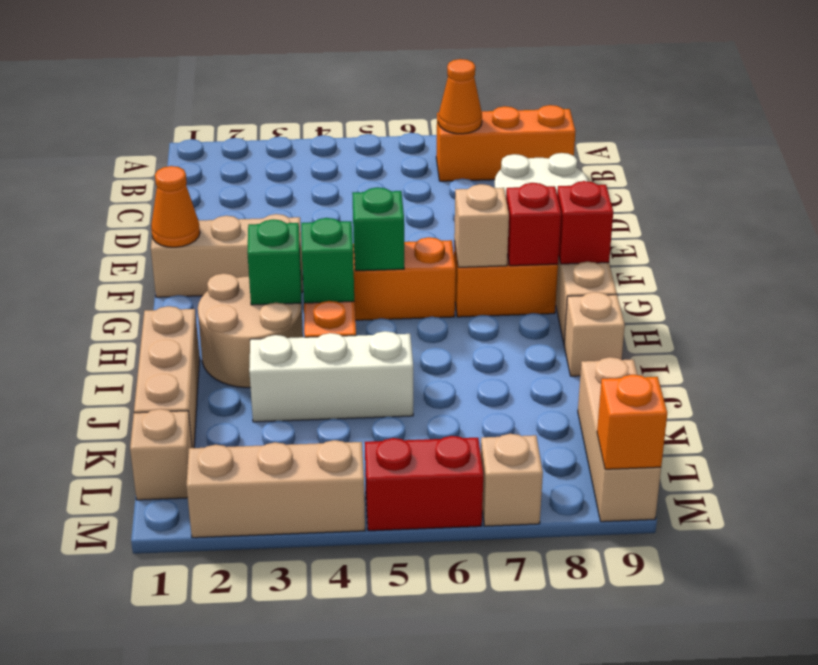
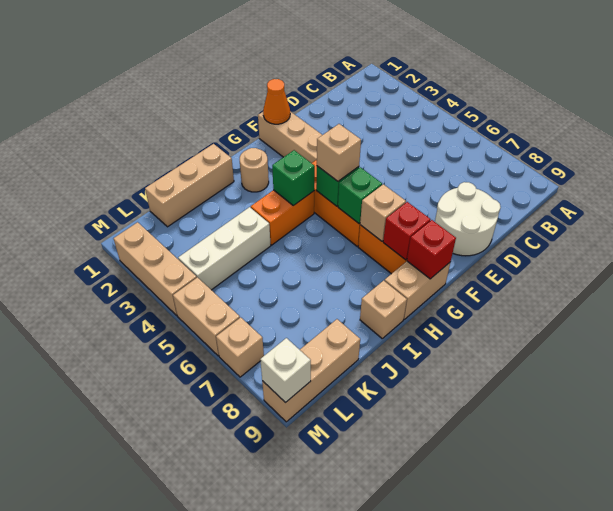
orange 1x3 brick [436,105,576,181] -> none
orange 1x1 cone [438,59,482,134] -> none
tan 2x2 round brick [198,273,303,388] -> tan 1x1 round brick [240,148,269,192]
green 1x1 brick [247,220,301,305] -> green 1x1 brick moved to [338,167,382,224]
white 1x3 brick [249,331,413,422] -> white 1x3 brick turned to [178,207,271,290]
tan 1x1 brick [130,409,192,500] -> tan 1x1 brick moved to [317,124,361,181]
red 1x2 brick [365,436,483,531] -> tan 1x2 brick [173,277,240,356]
orange 1x1 brick [597,374,667,469] -> white 1x1 brick [260,338,311,402]

